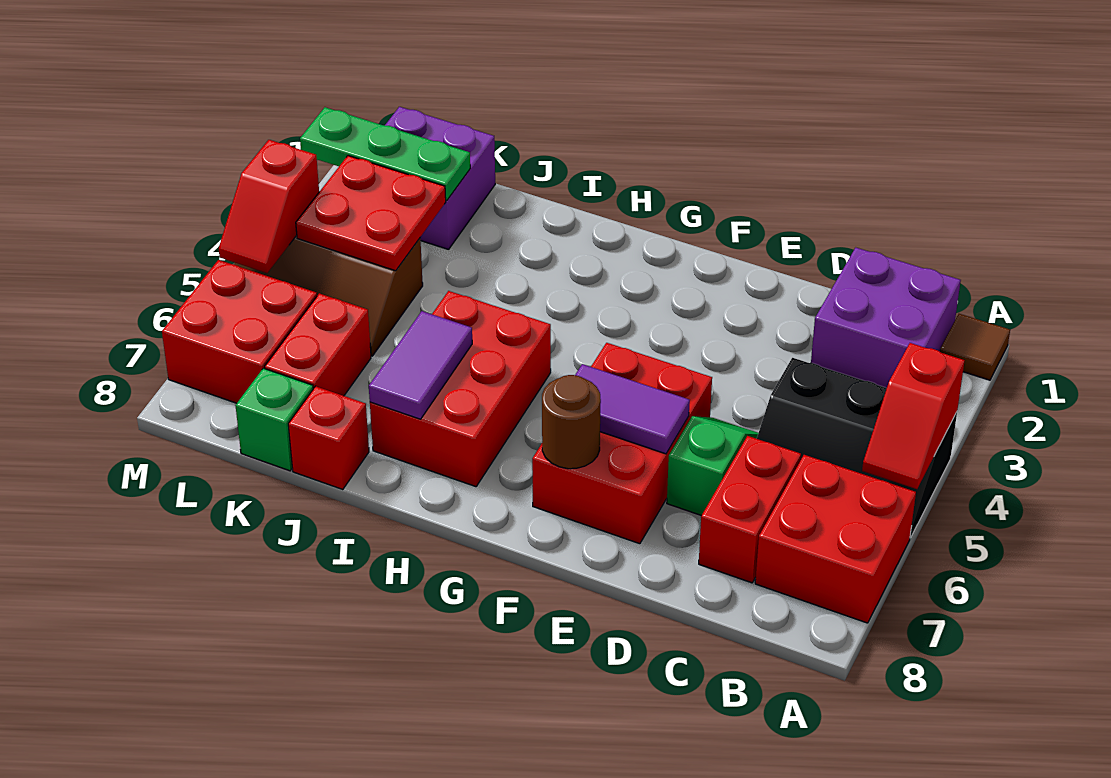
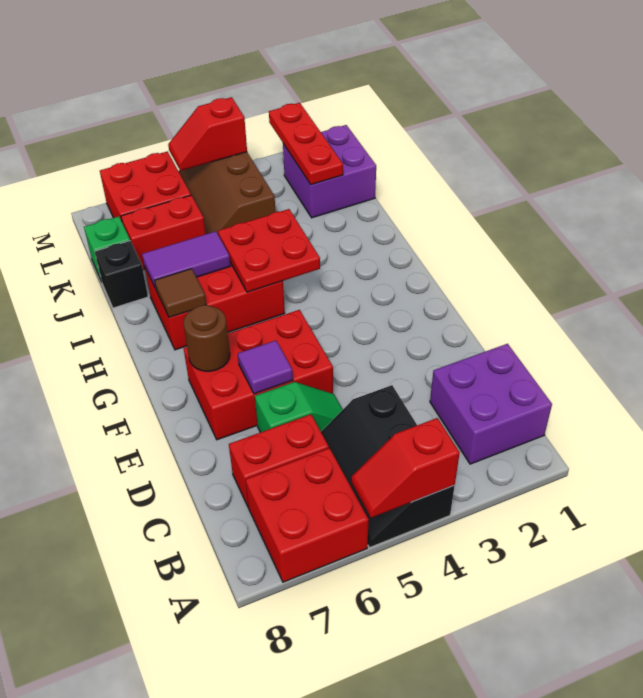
brown 1x1 tile [940,314,1010,380] -> brown 1x1 tile moved to [155,269,206,317]
purple 1x2 tile [575,364,690,454] -> purple 1x1 tile [238,341,293,394]
red 1x1 brick [288,386,369,490] -> black 1x1 brick [95,241,148,308]
green 1x3 plate [300,107,470,201] -> red 1x3 plate [269,103,343,185]
red 2x2 plate [296,156,446,271] -> red 2x2 plate moved to [218,209,320,292]

